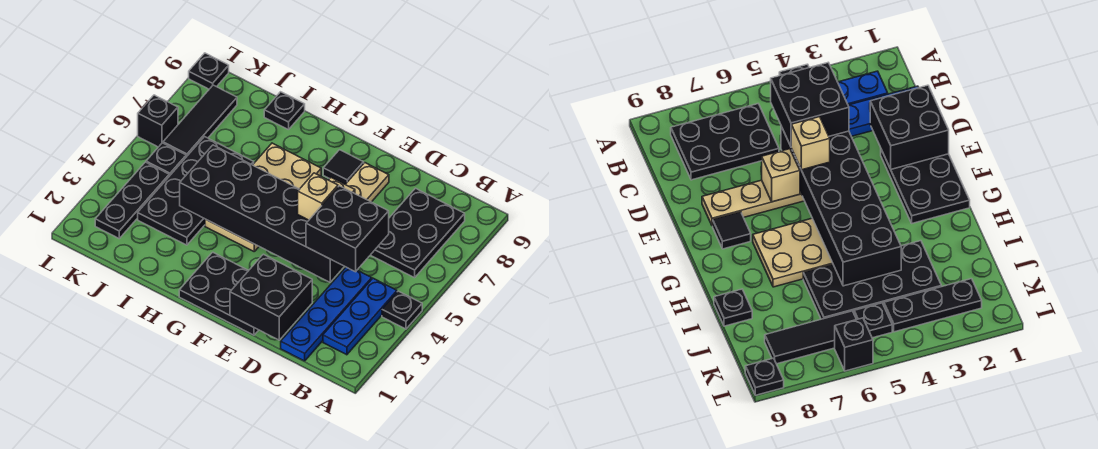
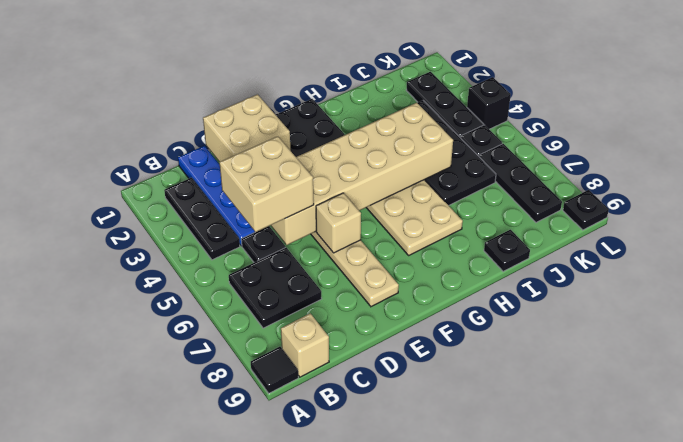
black 1x1 plate [382,291,422,329] -> black 1x1 plate moved to [241,226,285,262]
blue 1x3 plate [323,278,397,355] -> black 1x3 plate [164,178,240,260]
black 2x3 plate [371,188,465,278] -> black 2x2 plate [229,247,322,328]
black 2x2 brick [306,186,389,272] -> tan 2x2 brick [220,136,314,232]
black 2x2 brick [230,254,312,340] -> tan 2x2 brick [203,94,291,162]
black 2x6 brick [180,145,344,282] -> tan 2x6 brick [271,103,453,245]
tan 1x1 brick [298,173,338,220] -> tan 1x1 brick moved to [281,313,329,377]
black 1x1 tile [323,150,364,184] -> black 1x1 tile moved to [251,347,298,393]
black 1x3 tile [163,85,237,157] -> black 1x3 plate [479,144,562,223]
black 1x1 brick [138,95,178,147] -> black 1x1 brick moved to [467,77,511,129]

